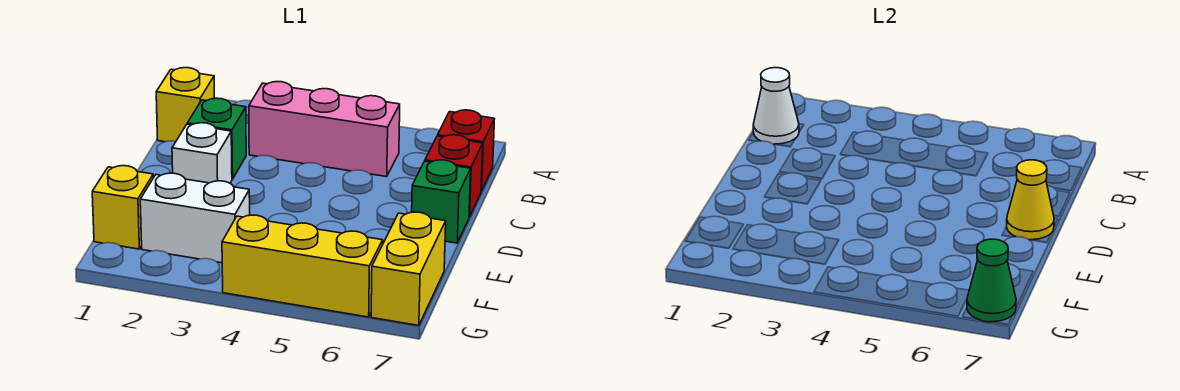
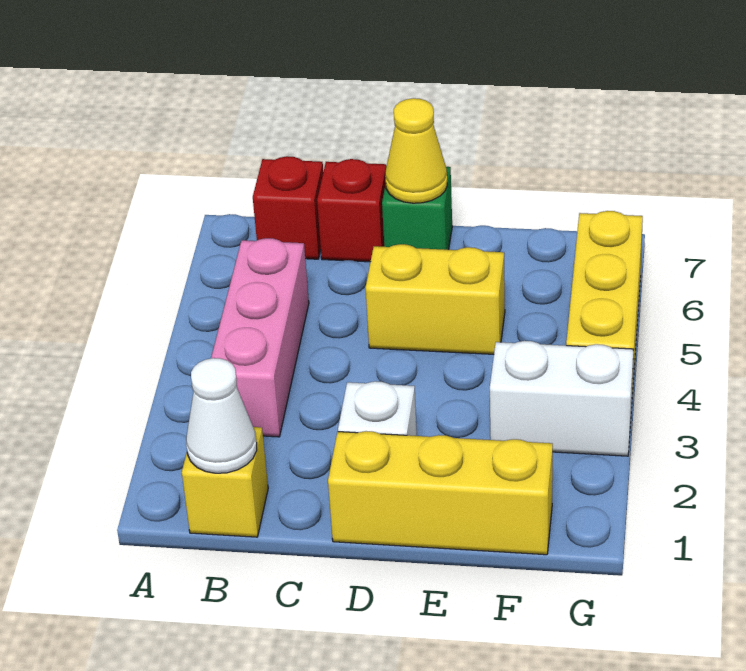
green 1x1 brick [187,98,246,179] -> none
yellow 1x1 brick [92,166,153,249] -> yellow 1x3 brick [328,431,553,555]
white 1x2 brick [140,173,250,263] -> white 1x2 brick turned to [490,341,634,456]
yellow 1x2 brick [371,212,446,326] -> yellow 1x2 brick moved to [366,244,505,354]
green 1x1 cone [967,239,1016,322] -> none

